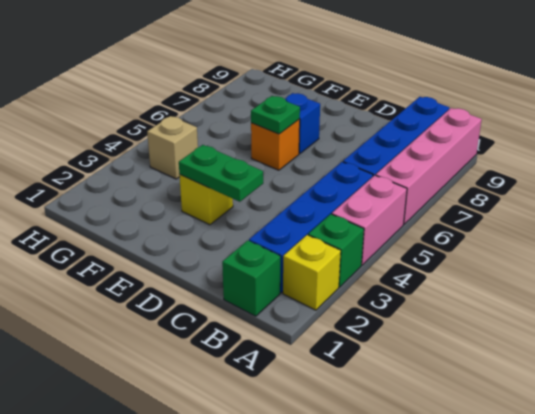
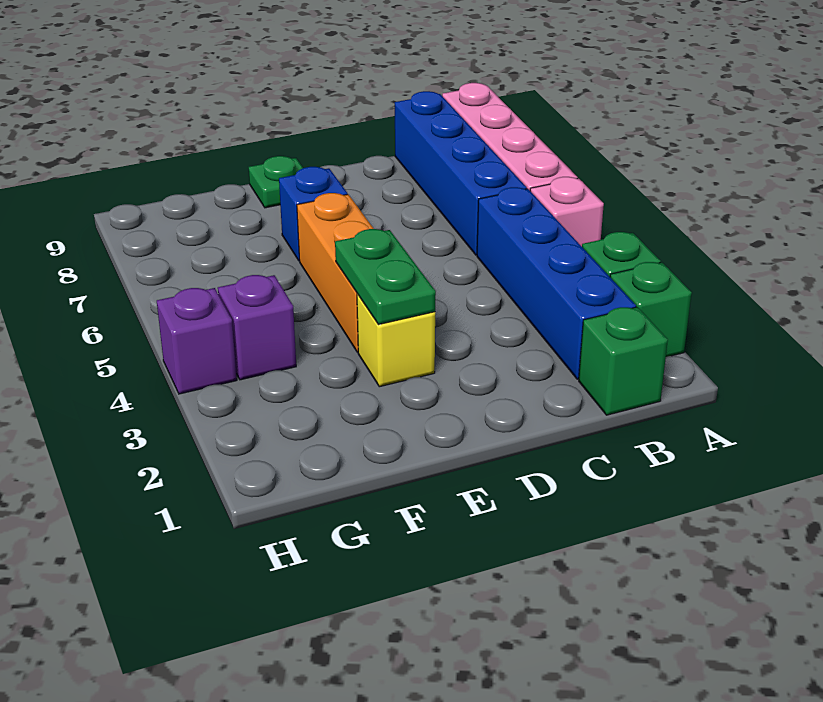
yellow 1x1 brick [283,235,341,310] -> green 1x1 brick [610,262,692,357]
pink 1x2 brick [332,175,407,265] -> pink 1x1 brick [530,177,604,246]
green 1x2 plate [179,145,263,202] -> green 1x2 plate turned to [335,229,436,325]
orange 1x1 brick [251,119,300,170] -> orange 1x3 brick [297,193,374,352]
green 1x1 plate [251,96,300,134] -> green 1x1 plate moved to [249,156,303,208]
tan 1x1 brick [147,116,198,179] -> purple 1x1 brick [218,275,296,380]
none -> purple 1x1 brick [157,288,237,394]

